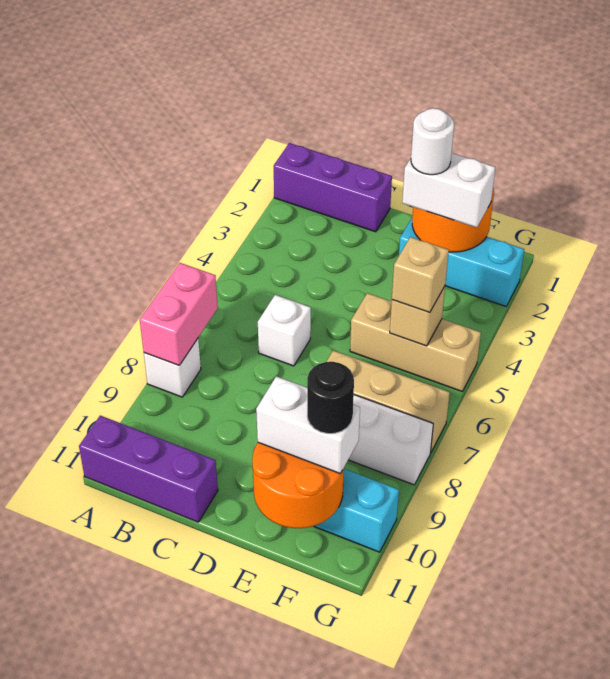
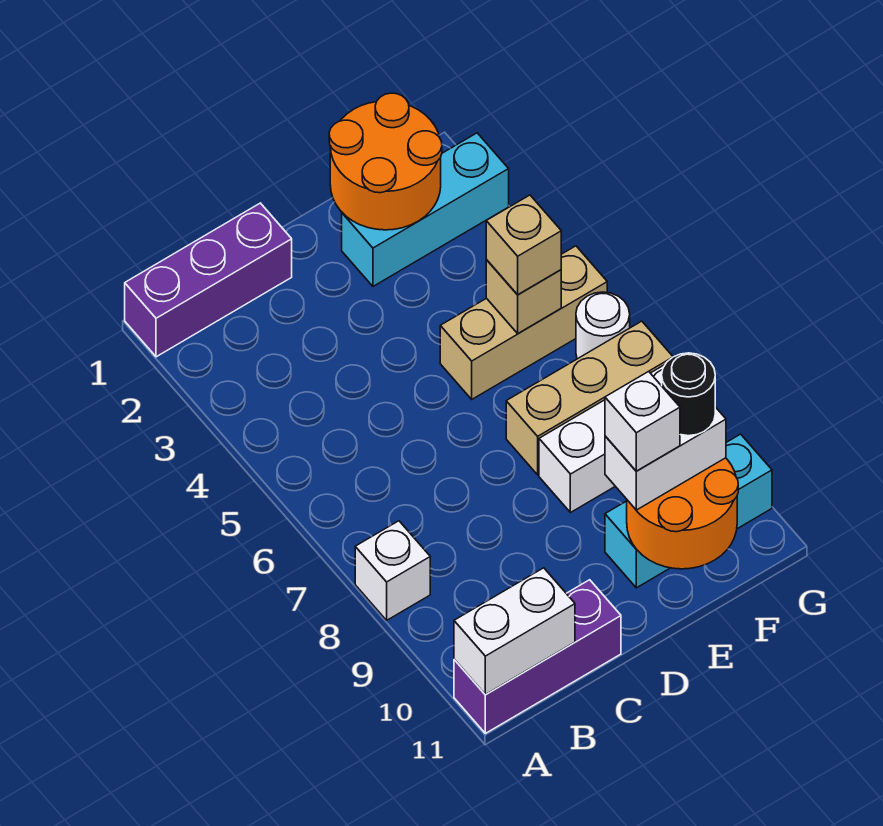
pink 1x2 brick [140,263,218,365] -> none
white 1x1 brick [258,295,311,366] -> white 1x1 brick moved to [605,371,680,471]
white 1x2 brick [402,153,495,227] -> white 1x2 brick moved to [454,568,575,695]
white 1x1 round brick [411,108,454,175] -> white 1x1 round brick moved to [576,292,630,359]

